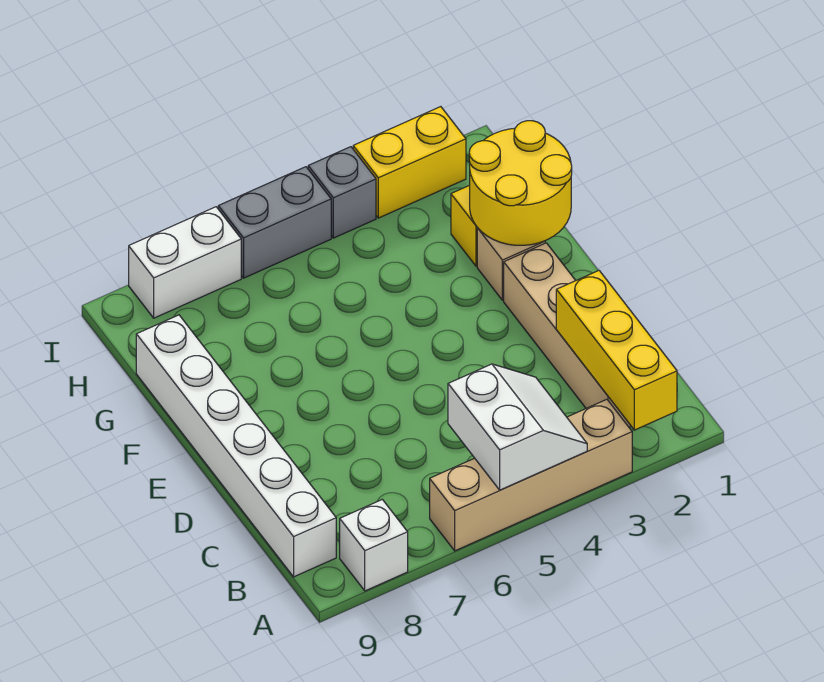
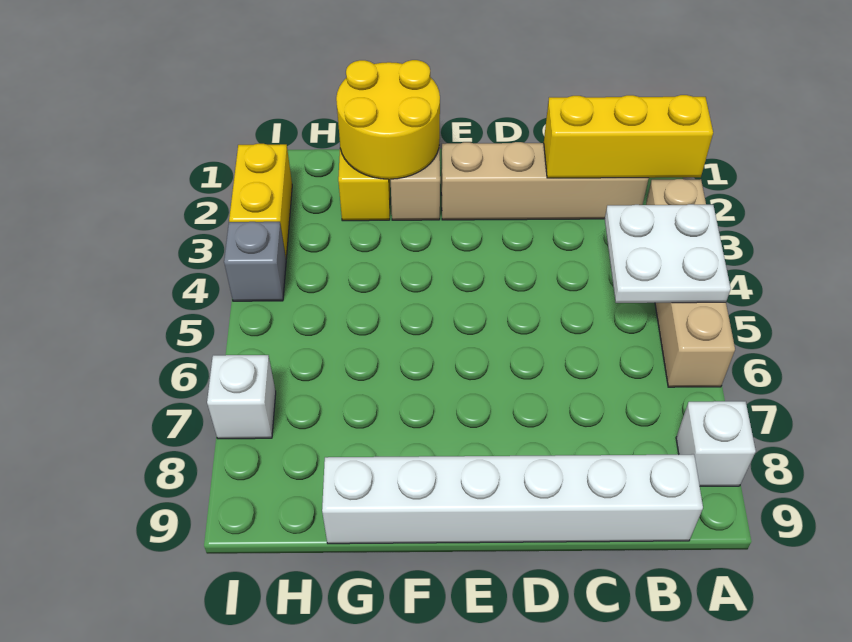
white 2x2 slope [448,364,587,490] -> white 2x2 plate [605,204,731,303]
grey 1x2 brick [218,167,331,278] -> none
white 1x2 brick [129,207,241,318] -> white 1x1 brick [207,355,276,439]

